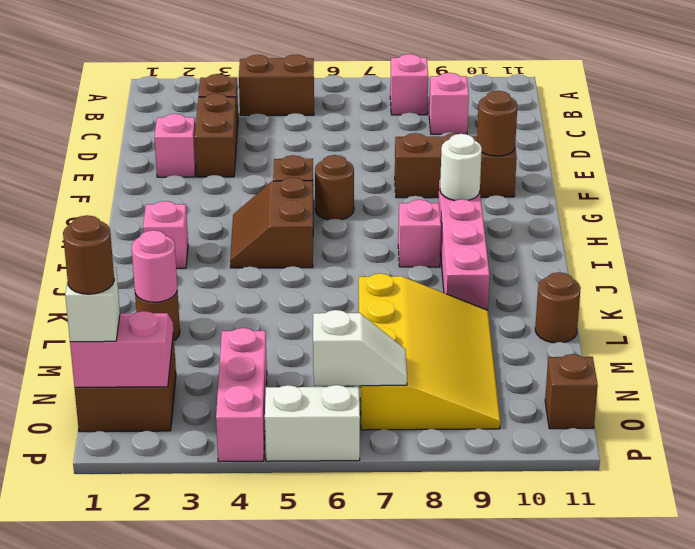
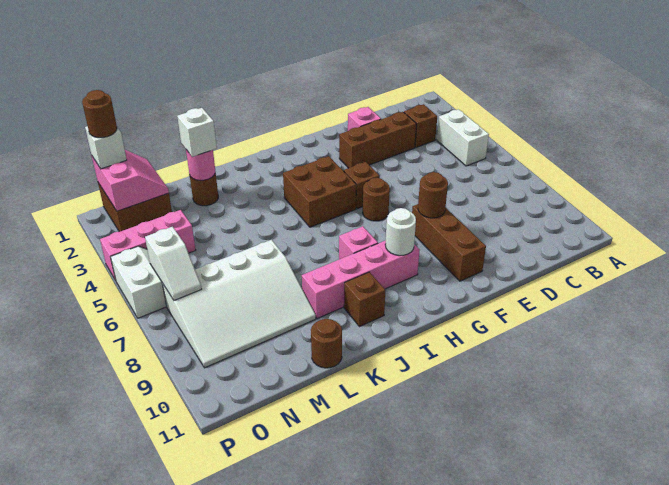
brown 1x2 brick [239,55,314,116] -> white 1x2 brick [437,109,489,166]
pink 1x1 brick [390,54,428,115] -> none
pink 1x1 brick [429,73,469,134] -> none
brown 1x2 brick [195,93,237,177] -> brown 1x3 brick [339,112,416,168]
brown 1x1 round brick [477,91,517,156] -> brown 1x1 round brick moved to [418,172,448,218]
brown 2x2 slope [230,177,313,268] -> brown 2x2 brick [283,156,356,227]
pink 1x1 brick [143,201,188,268] -> none
none -> white 1x1 brick [177,108,217,157]
yellow 3x4 slope [359,273,500,430] -> white 3x4 slope [162,240,316,368]
brown 1x1 brick [545,354,598,429] -> brown 1x1 brick moved to [344,272,386,327]

